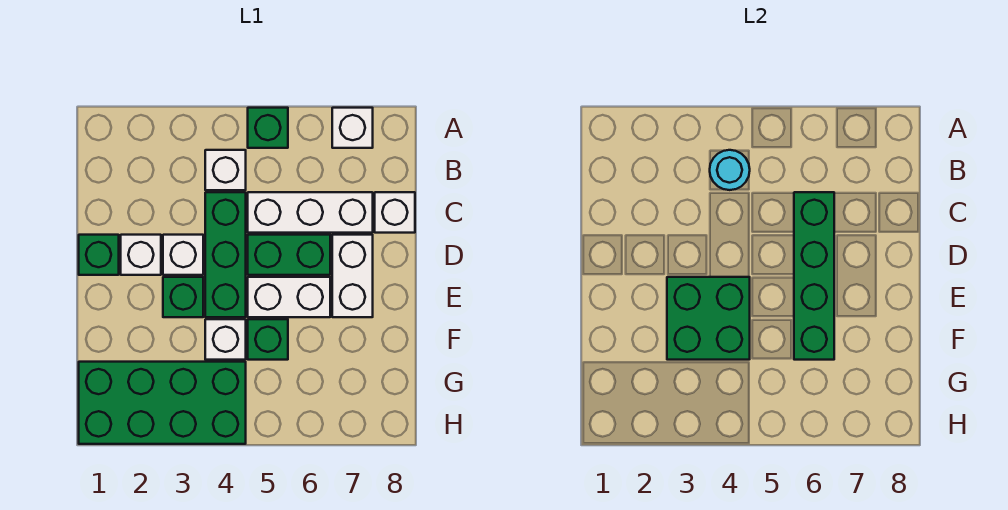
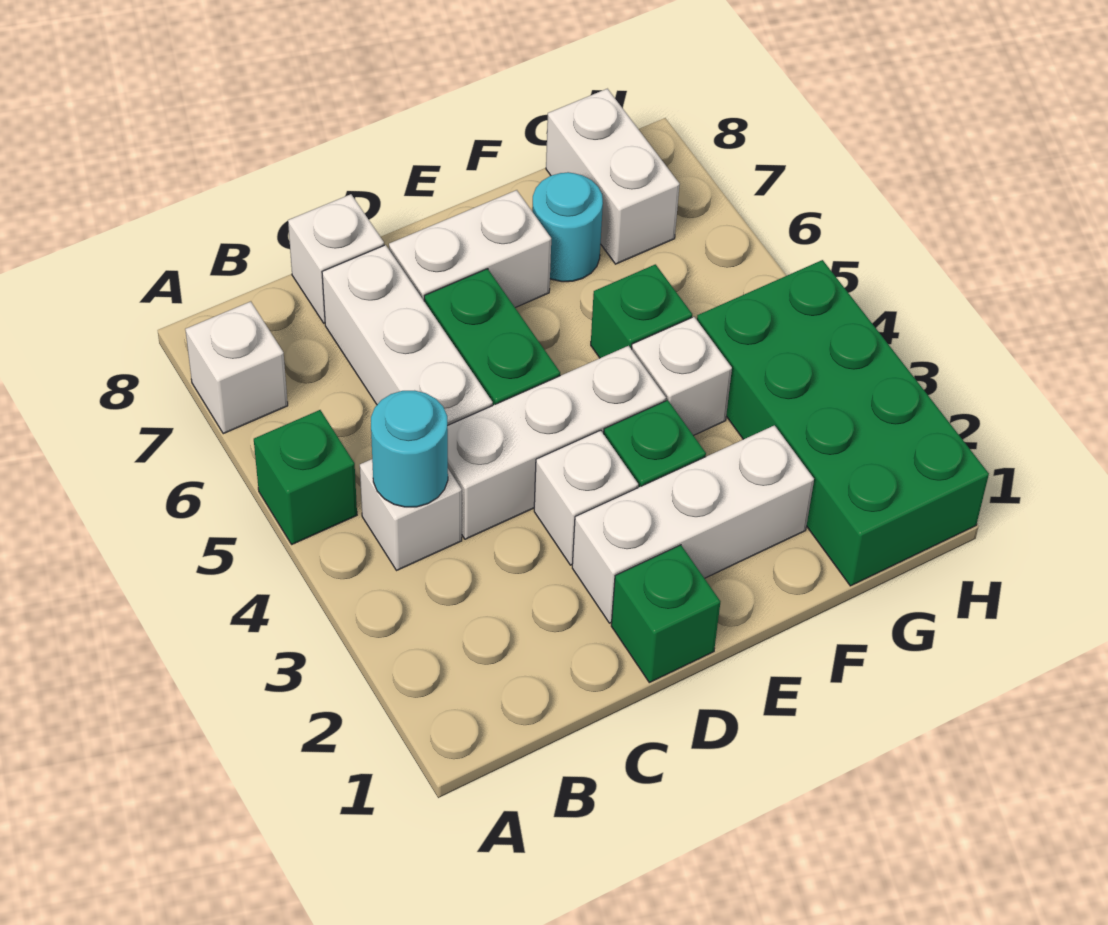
green 1x3 brick [205,192,246,317] -> white 1x3 brick [447,346,666,539]
green 1x4 brick [794,192,834,360] -> none
white 1x1 brick [121,235,161,275] -> white 1x3 brick [572,425,814,623]
green 2x2 brick [667,277,750,360] -> none
white 1x2 brick [248,277,330,317] -> white 1x2 brick moved to [546,89,680,264]
none -> cyan 1x1 round brick [532,172,603,282]

